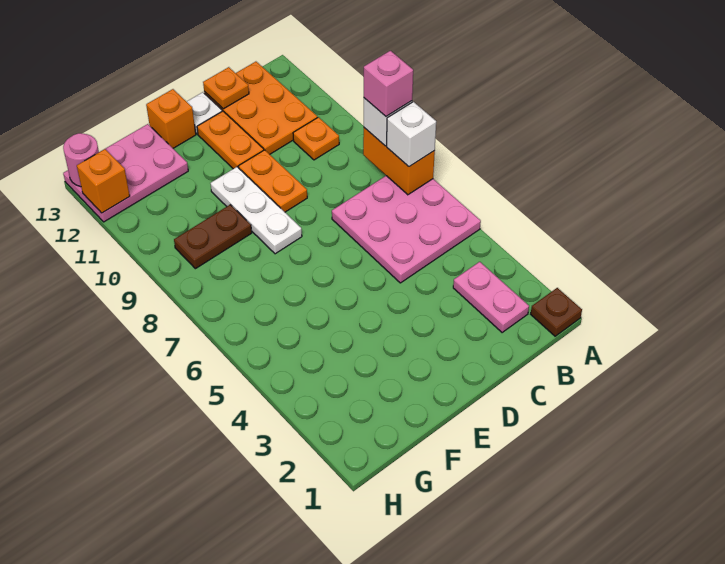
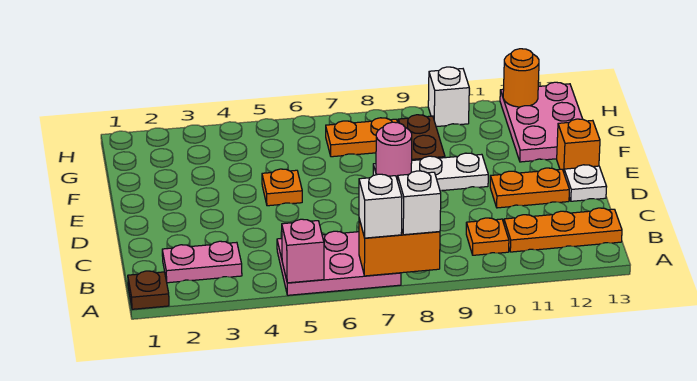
pink 3x3 plate [332,176,481,283] -> pink 2x3 plate [277,231,401,295]
pink 1x1 brick [364,51,413,116] -> pink 1x1 brick moved to [282,219,324,283]
orange 2x3 plate [204,62,318,154] -> orange 1x3 plate [504,208,622,252]
orange 1x1 plate [203,67,249,109] -> orange 1x1 plate moved to [262,169,302,206]
orange 1x2 plate [239,150,307,212] -> orange 1x2 plate moved to [326,118,398,157]
none -> white 1x1 brick [428,67,469,127]
orange 1x1 brick [77,149,130,213] -> orange 1x1 round brick [503,49,539,107]
pink 1x1 round brick [63,133,99,187] -> pink 1x1 round brick moved to [376,122,412,181]

